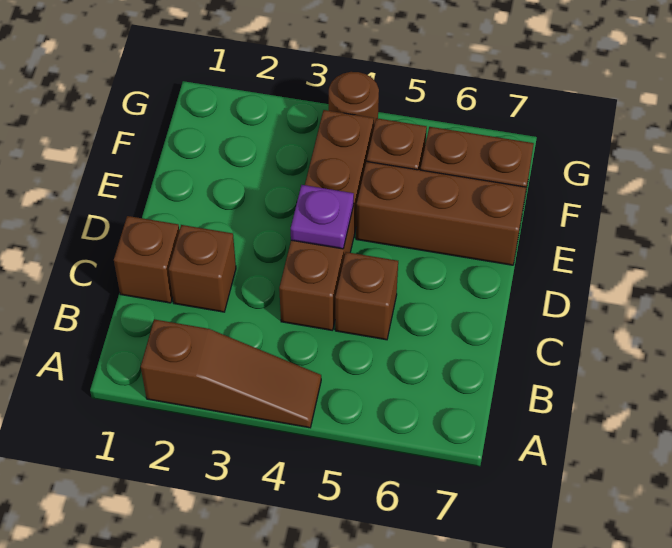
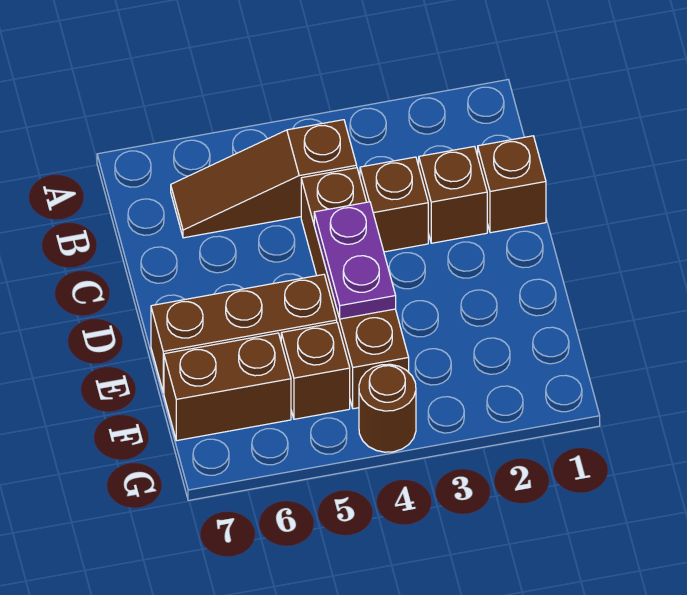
brown 1x3 slope [141,319,321,428] -> brown 1x3 slope moved to [171,120,357,238]
brown 1x1 brick [335,252,398,340] -> brown 1x1 brick moved to [360,157,428,252]
purple 1x1 plate [291,185,354,249] -> purple 1x2 plate [314,202,396,319]

